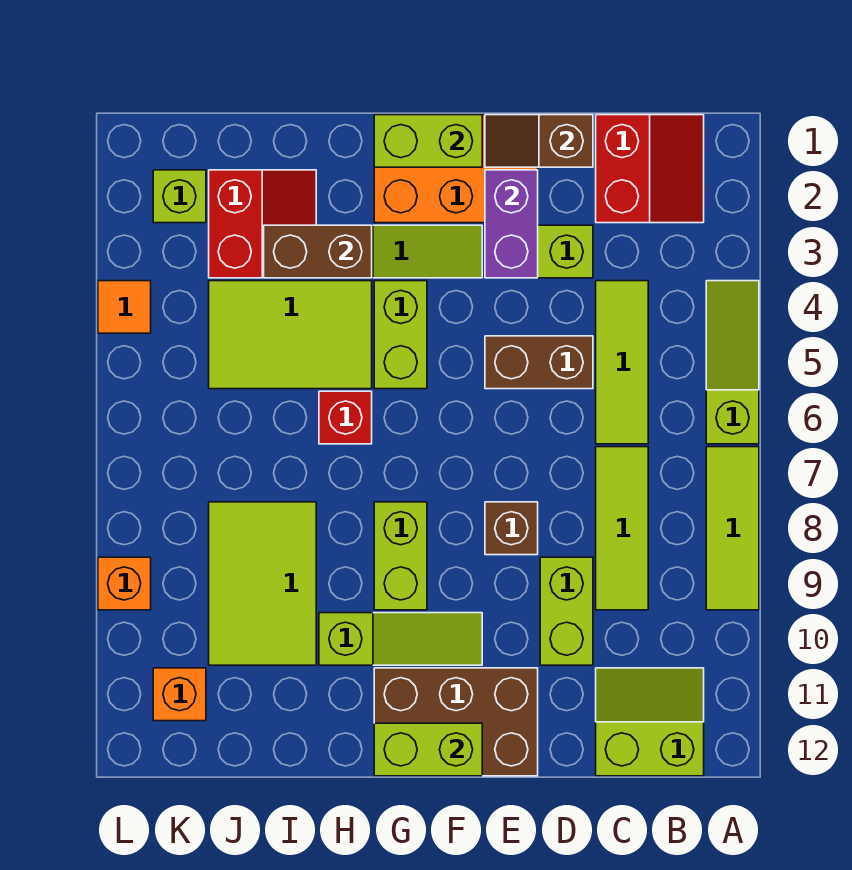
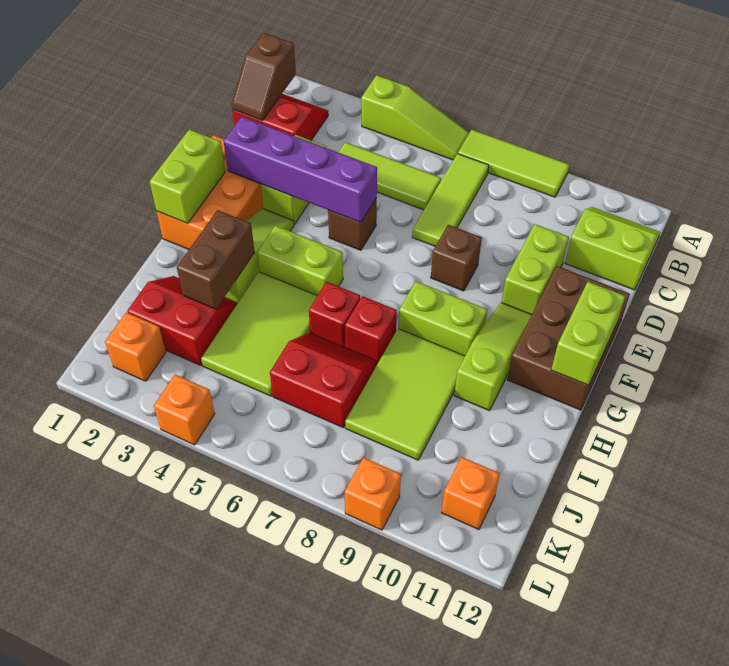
lime 1x3 slope [706,281,759,444] -> lime 1x3 slope turned to [361,75,469,160]
lime 2x2 slope [596,668,704,776] -> lime 2x2 slope turned to [565,207,660,290]
lime 1x3 tile [596,447,648,610] -> lime 1x3 tile turned to [412,154,489,246]
brown 1x2 slope [485,115,593,167] -> brown 1x2 slope moved to [232,33,296,120]
brown 1x2 brick [485,336,593,389] -> brown 1x1 brick [328,198,377,250]
lime 1x2 brick [540,557,593,665] -> lime 1x2 brick turned to [502,224,569,314]
purple 1x2 brick [485,170,538,278] -> purple 1x4 brick [224,117,377,223]
none -> red 1x1 brick [345,296,397,362]
none -> red 2x2 slope [270,333,378,428]
lime 2x3 tile [209,502,316,665] -> lime 2x3 tile turned to [345,329,465,460]
lime 1x1 brick [153,170,206,223] -> orange 1x1 brick [105,312,166,381]
orange 1x1 tile [98,281,151,333] -> orange 1x1 brick [154,375,215,445]

